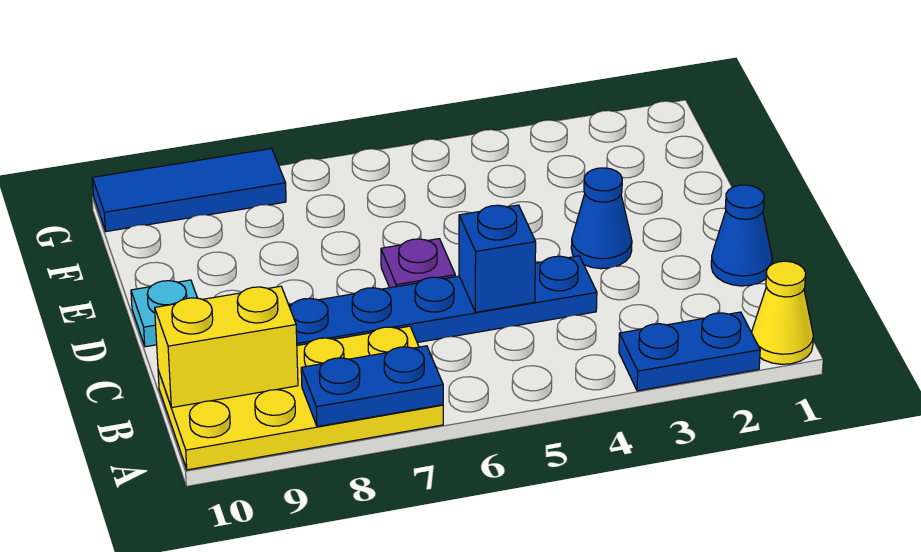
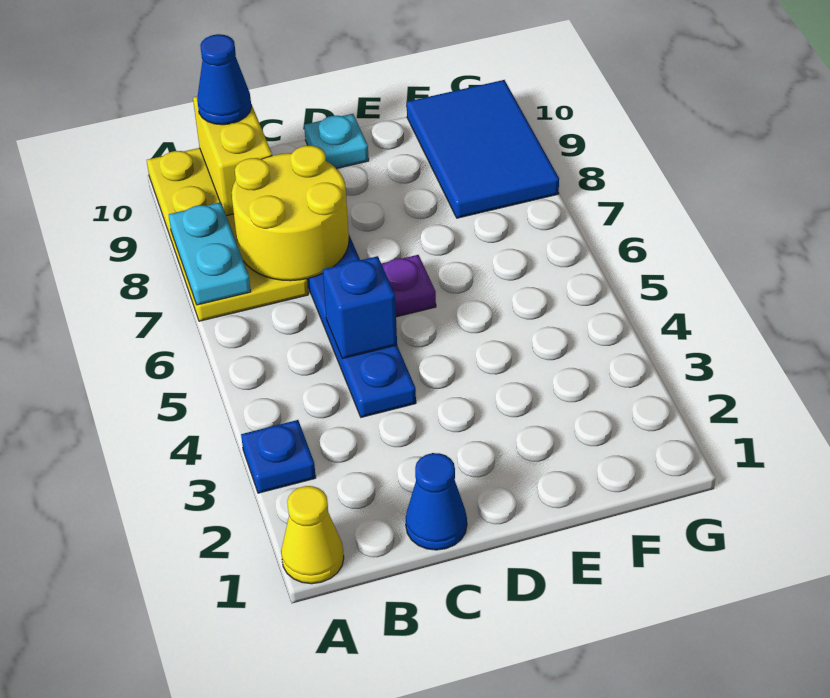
blue 1x2 plate [619,312,760,391] -> blue 1x1 plate [241,420,316,493]
blue 1x2 plate [301,346,443,427] -> cyan 1x2 plate [169,202,251,305]
none -> yellow 2x2 round brick [232,146,349,281]
blue 1x1 cone [571,168,632,269] -> blue 1x1 cone moved to [197,34,251,125]
blue 1x3 tile [92,149,286,232] -> blue 2x3 tile [407,80,559,218]

